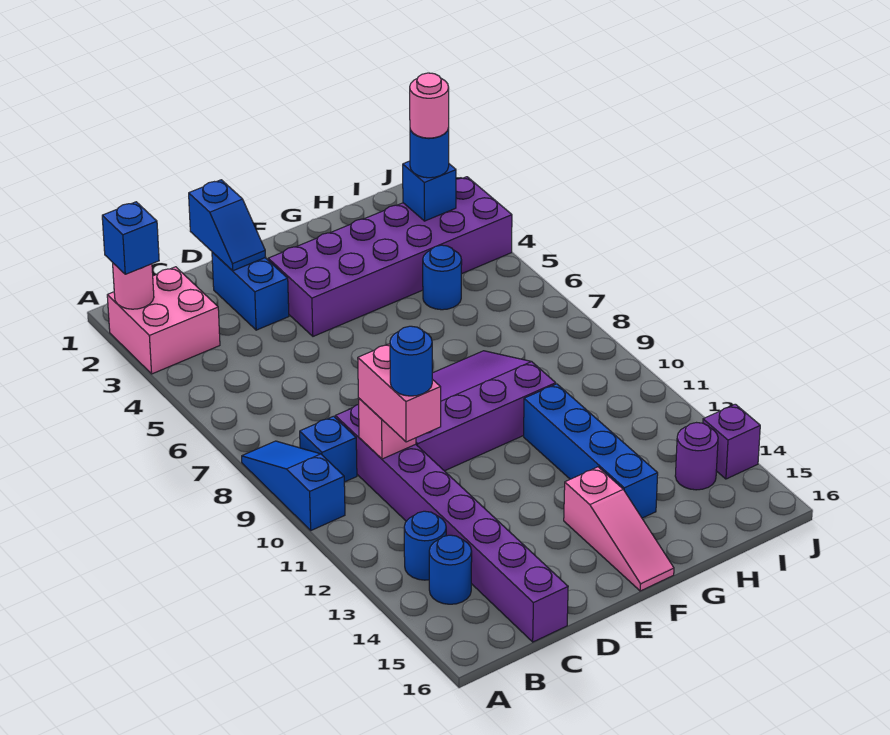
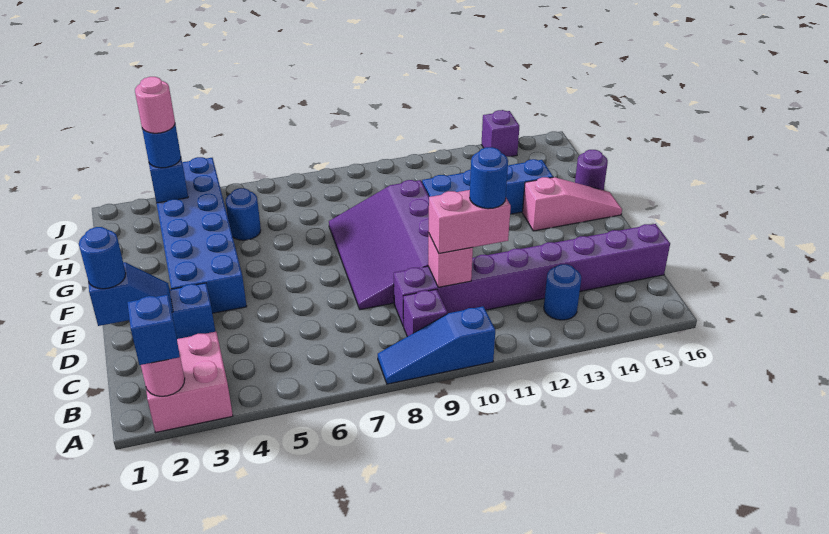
blue 1x1 brick [300,416,357,482] -> purple 1x1 brick [403,289,447,337]
blue 1x1 round brick [429,535,472,604] -> blue 1x1 round brick moved to [79,227,126,289]
purple 2x6 brick [268,177,512,336] -> blue 2x6 brick [157,157,247,313]
purple 1x1 round brick [675,423,718,490] -> purple 1x1 round brick moved to [575,150,608,190]

